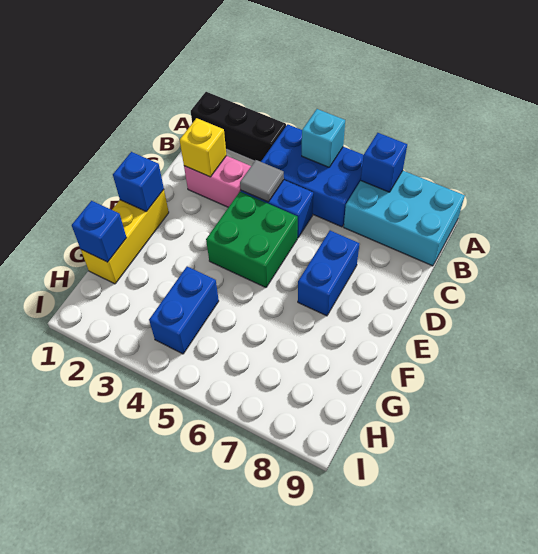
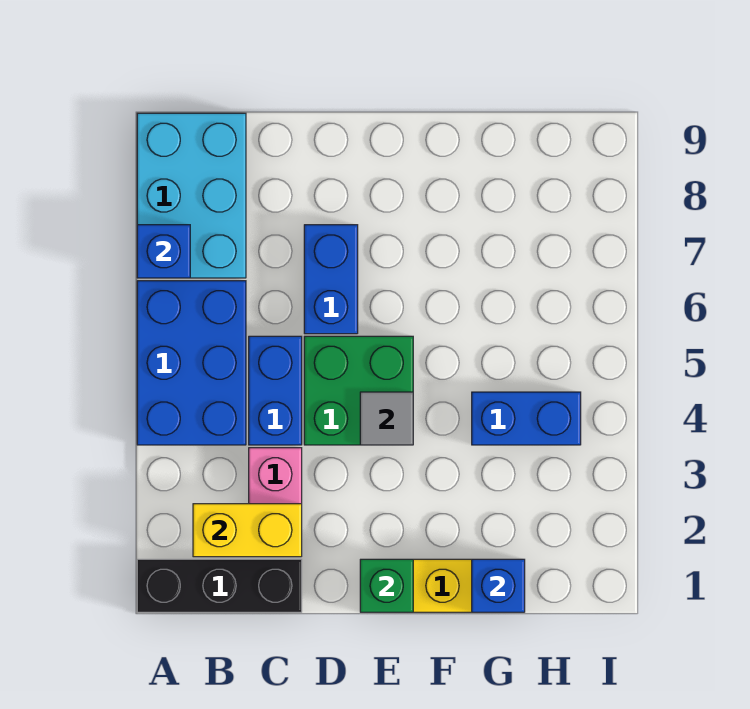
black 1x3 brick [191,92,286,162] -> black 1x3 brick turned to [137,559,302,612]
cyan 1x1 brick [302,109,345,167] -> none
yellow 1x1 brick [180,118,227,177] -> yellow 1x2 brick [193,504,302,557]
grey 1x1 tile [240,160,284,202] -> grey 1x1 tile moved to [360,392,413,445]
blue 1x2 brick [298,230,359,316] -> blue 1x2 brick turned to [304,225,358,334]
blue 1x1 brick [113,152,164,212] -> green 1x1 brick [360,559,413,612]

